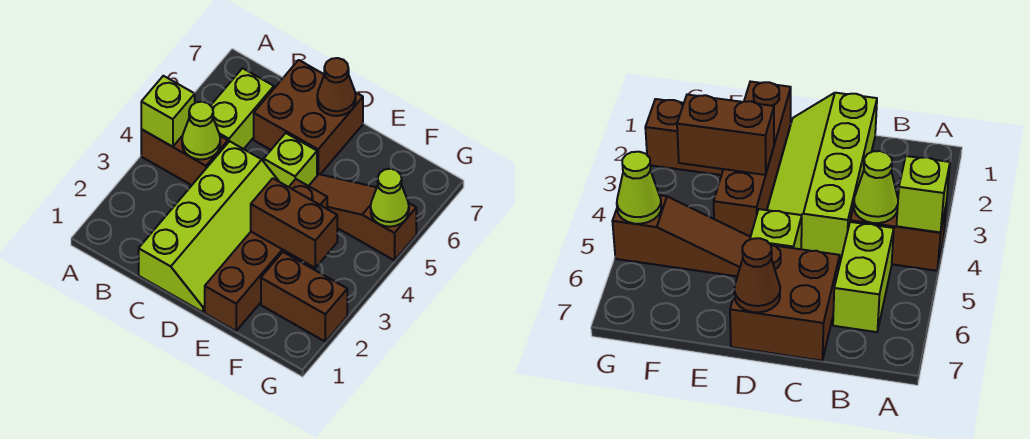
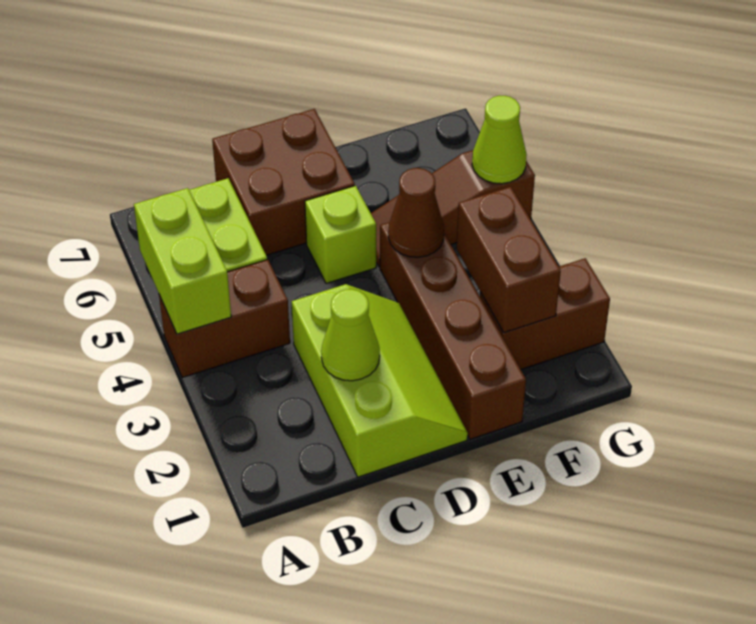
lime 1x1 brick [141,76,195,147] -> lime 1x2 brick [134,188,231,334]
lime 1x1 cone [182,102,220,160] -> lime 1x1 cone moved to [321,289,380,381]
lime 2x4 slope [139,141,278,312] -> lime 2x3 slope [292,284,468,477]
brown 1x1 cone [317,58,356,116] -> brown 1x1 cone moved to [388,168,444,257]
brown 1x2 brick [251,178,337,268] -> brown 1x2 brick turned to [457,187,561,333]

